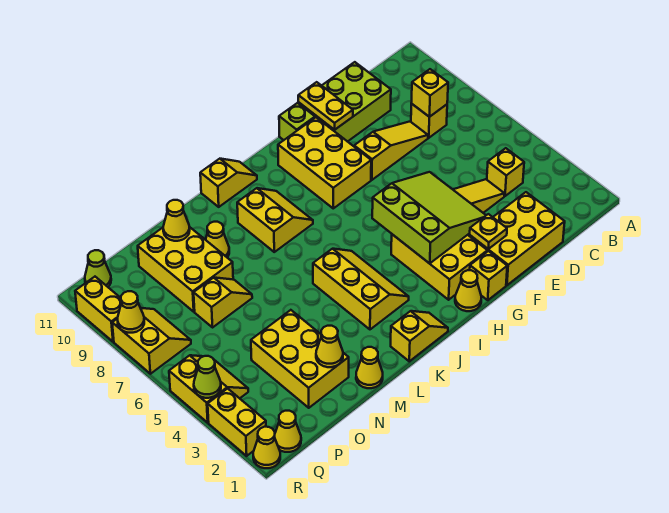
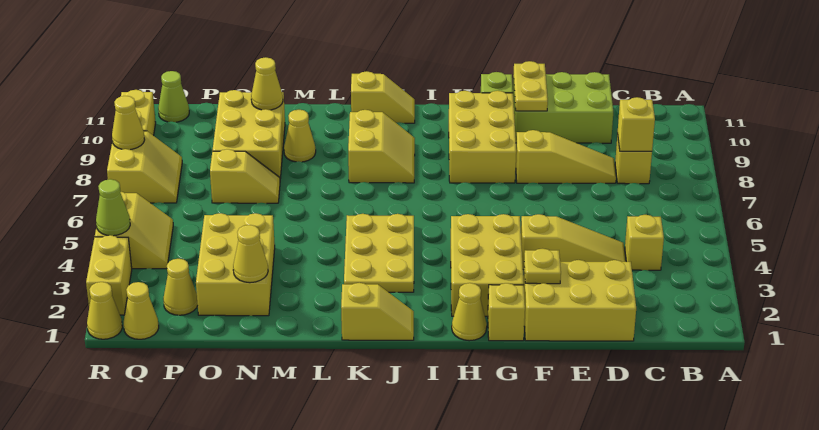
lime 3x3 slope [372,172,486,263] -> none
yellow 2x3 slope [313,249,409,329] -> yellow 2x3 plate [344,214,414,292]
yellow 1x1 cone [356,347,383,388] -> yellow 1x1 cone moved to [163,259,198,315]

